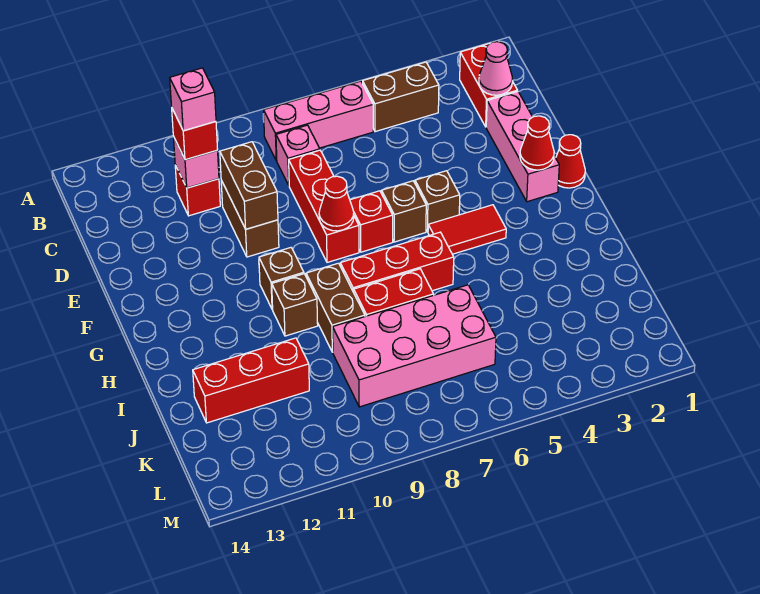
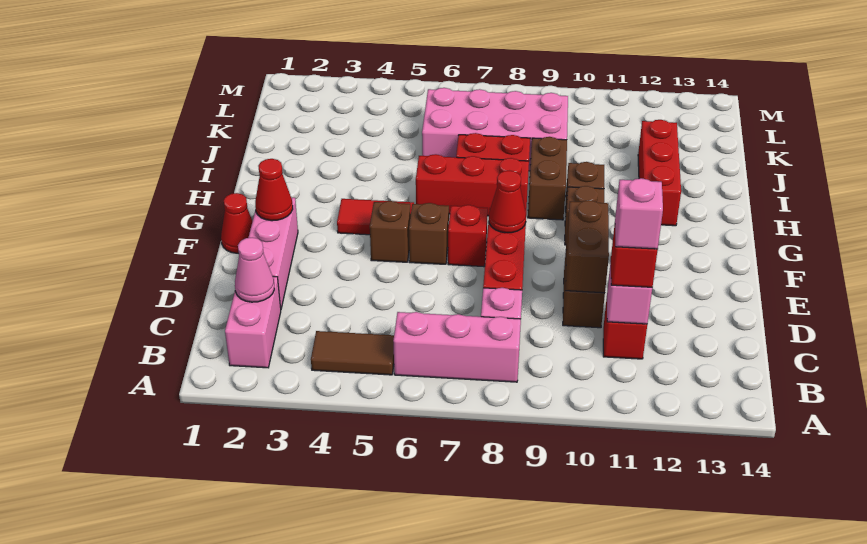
red 1x2 brick [460,43,518,127] -> pink 1x2 brick [225,276,281,368]
brown 1x2 brick [363,62,439,132] -> brown 1x2 tile [311,331,394,375]
red 1x3 brick [193,338,309,423] -> red 1x3 brick turned to [638,120,681,226]

